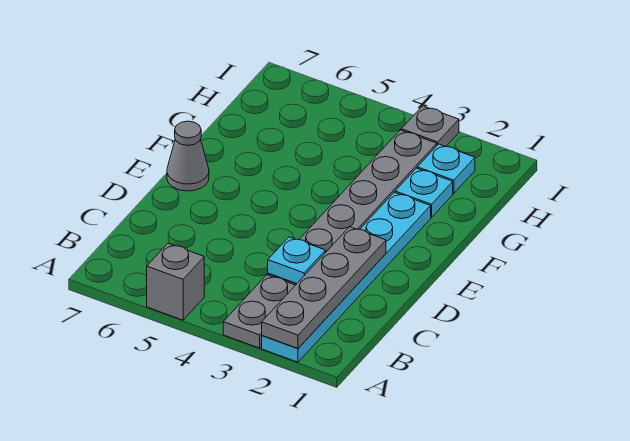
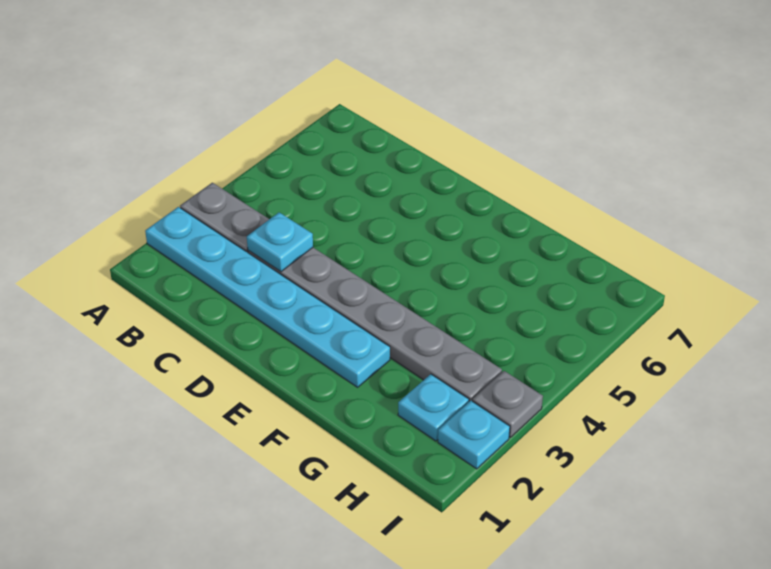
grey 1x4 plate [262,227,386,349] -> none
grey 1x1 brick [147,243,204,320] -> none
grey 1x1 cone [167,121,209,191] -> none
cyan 1x1 plate [395,168,453,218] -> cyan 1x1 plate moved to [438,401,510,469]

